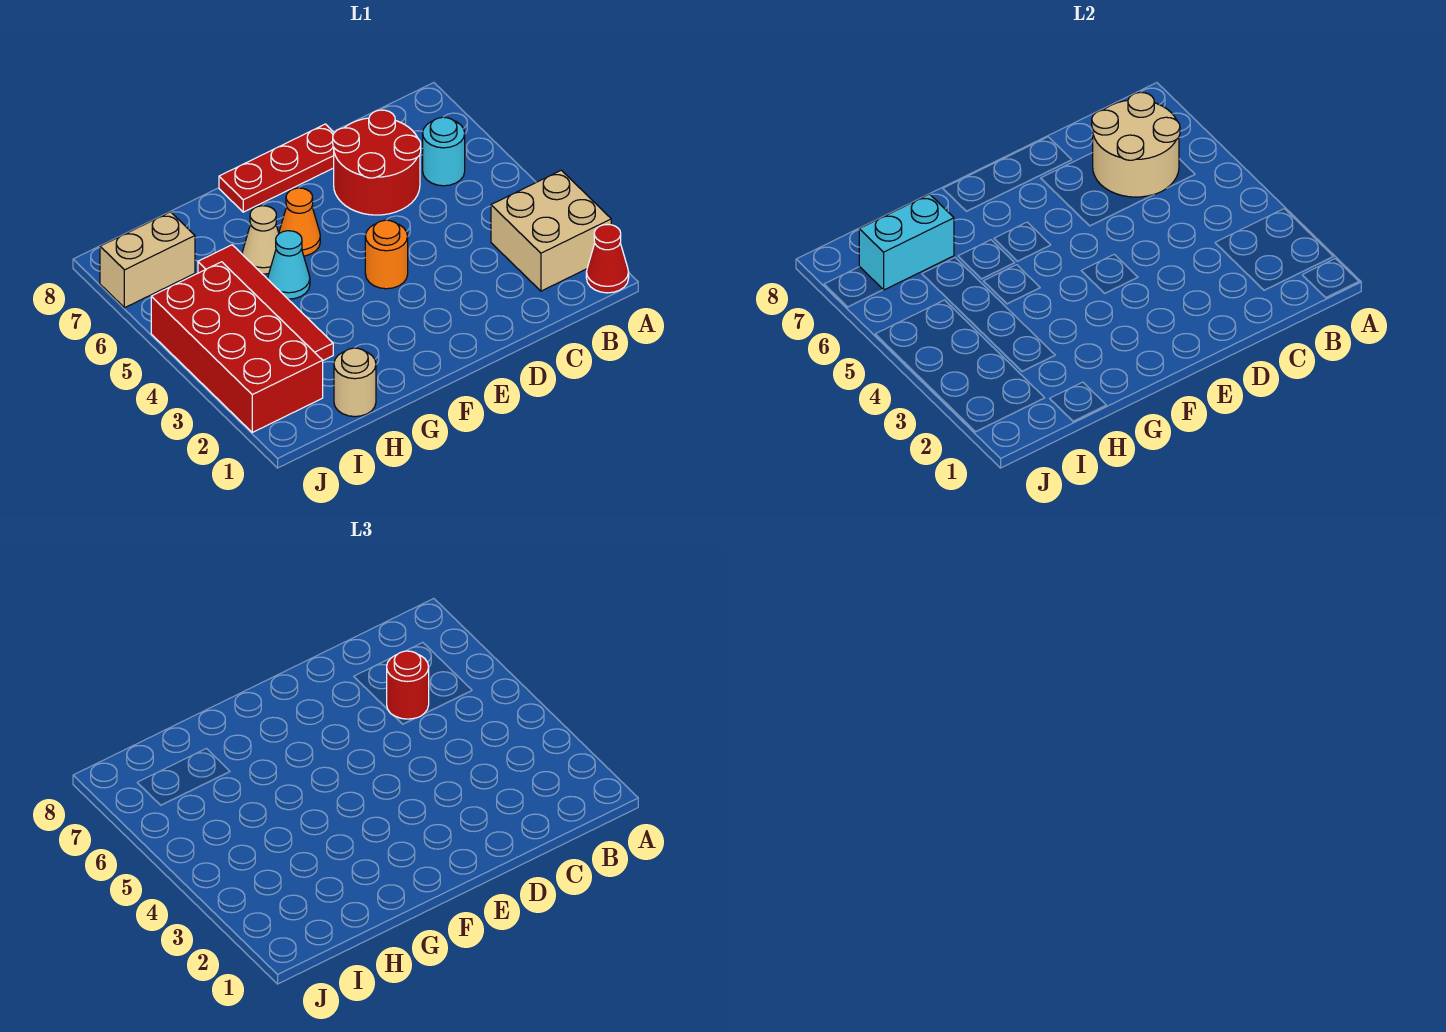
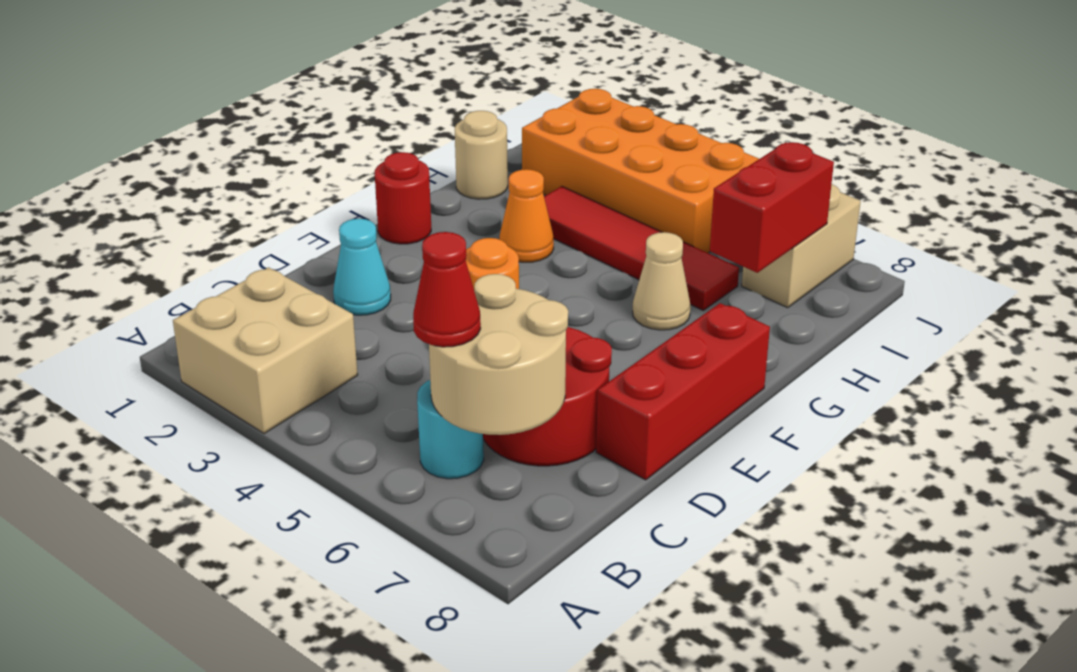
red 1x1 cone [586,225,629,293] -> red 1x1 cone moved to [413,232,481,347]
red 1x1 round brick [387,651,429,719] -> red 1x1 round brick moved to [375,152,431,244]
red 1x3 plate [219,124,334,212] -> red 1x3 brick [596,303,770,480]
orange 1x1 cone [279,188,320,256] -> orange 1x1 cone moved to [499,169,554,262]
cyan 1x1 cone [268,231,310,299] -> cyan 1x1 cone moved to [333,219,391,315]
cyan 1x2 brick [859,194,954,290] -> red 1x2 brick [710,142,834,273]
red 2x4 brick [151,262,323,432] -> orange 2x4 brick [522,89,759,253]

